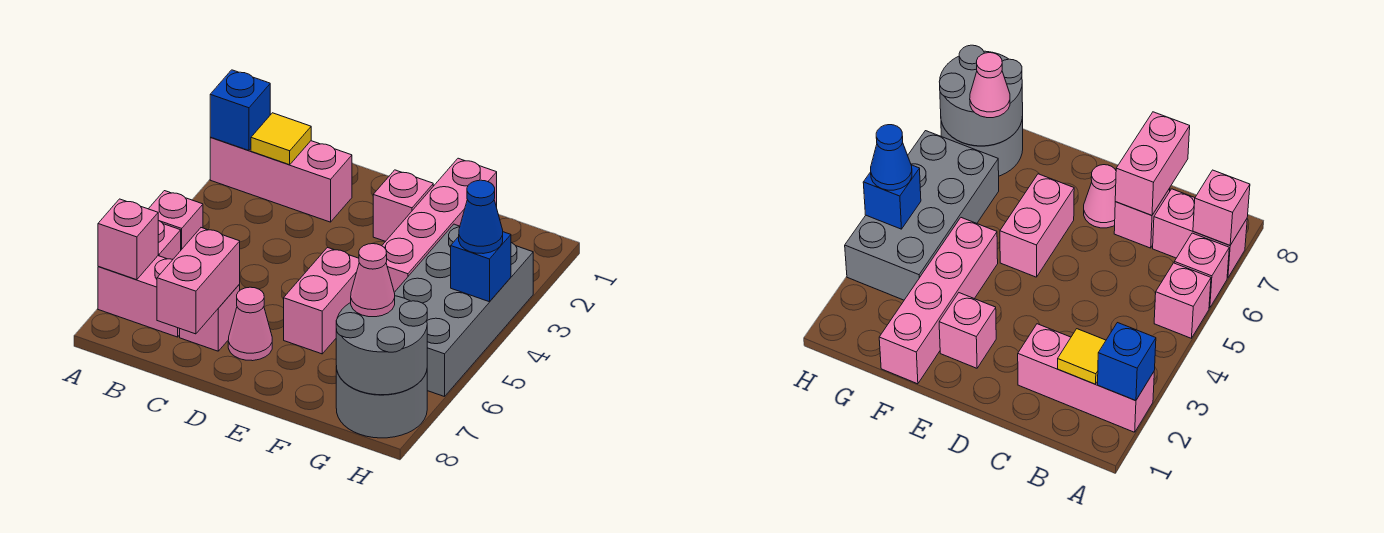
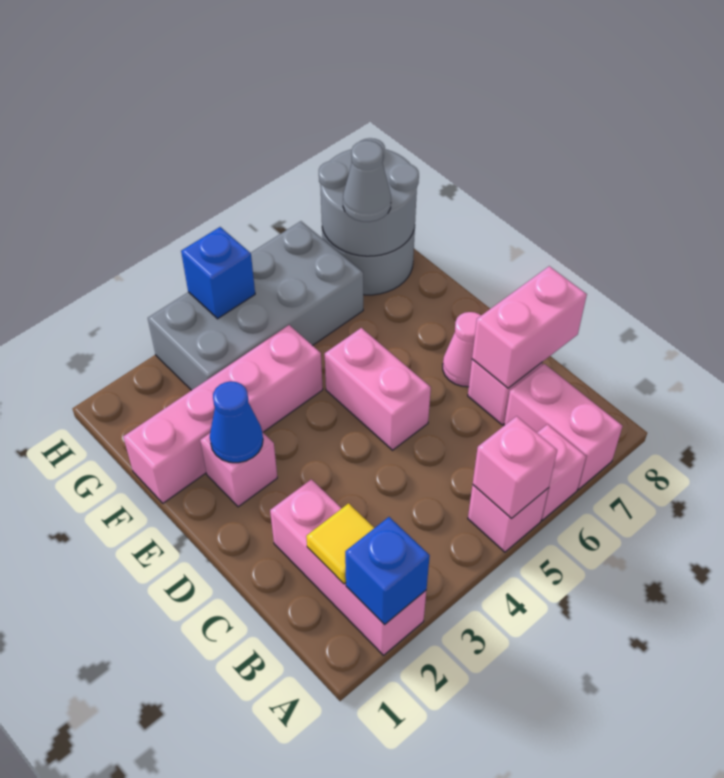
pink 1x1 brick [98,199,158,280] -> pink 1x1 brick moved to [473,416,557,518]
pink 1x2 brick [284,247,359,354] -> pink 1x2 brick turned to [325,328,431,450]
pink 1x1 cone [351,244,395,317] -> grey 1x1 cone [343,140,391,222]
blue 1x1 cone [459,180,503,254] -> blue 1x1 cone moved to [210,381,263,463]

